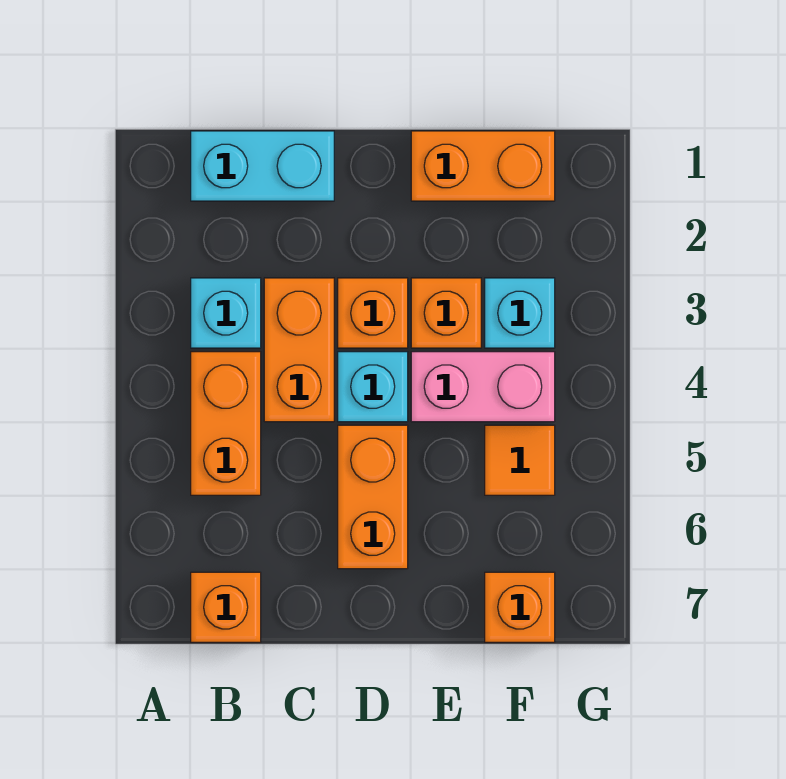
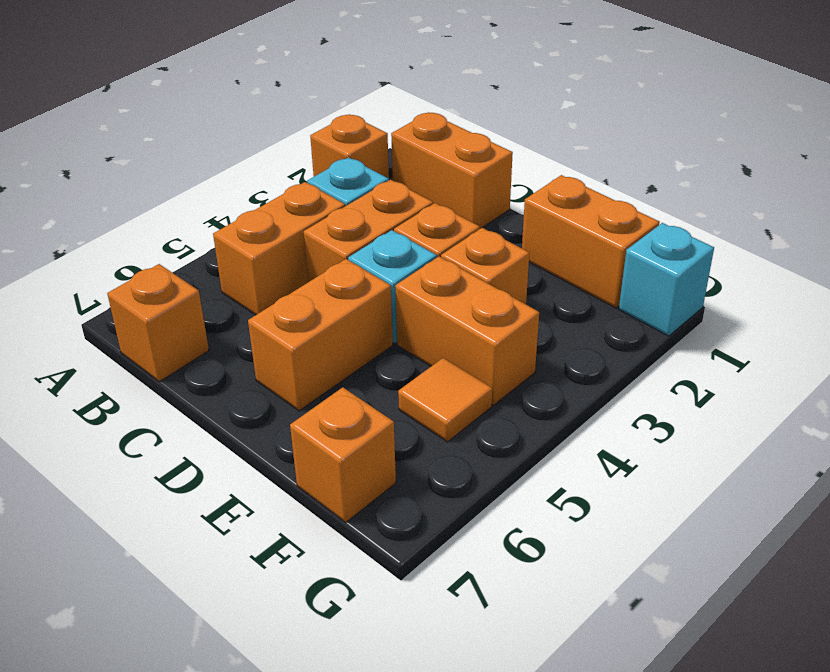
none -> orange 1x1 brick [310,114,389,179]
cyan 1x2 brick [191,131,334,201] -> orange 1x2 brick [391,112,513,229]
pink 1x2 brick [411,352,555,422] -> orange 1x2 brick [395,257,539,405]
cyan 1x1 brick [485,278,555,348] -> cyan 1x1 brick moved to [619,223,714,336]

